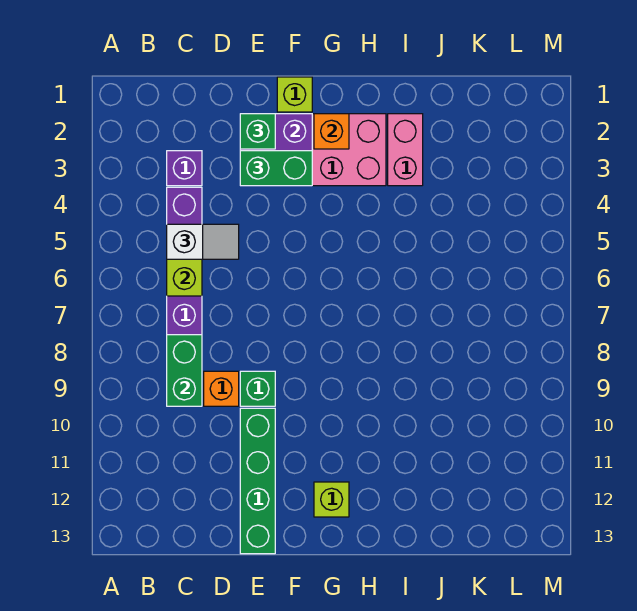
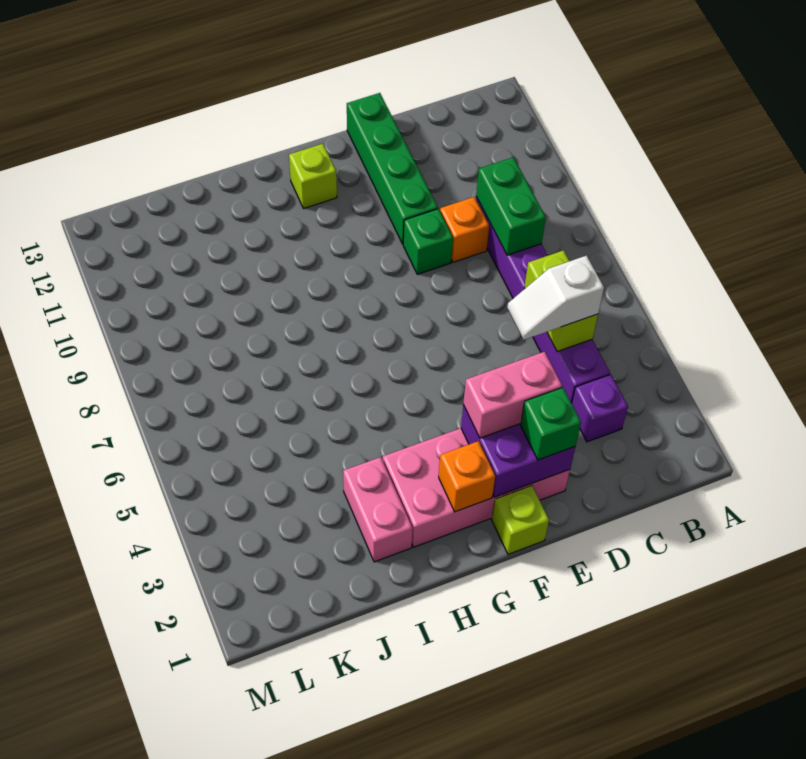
green 1x2 brick [240,151,312,186] -> pink 1x2 brick [463,352,562,438]

